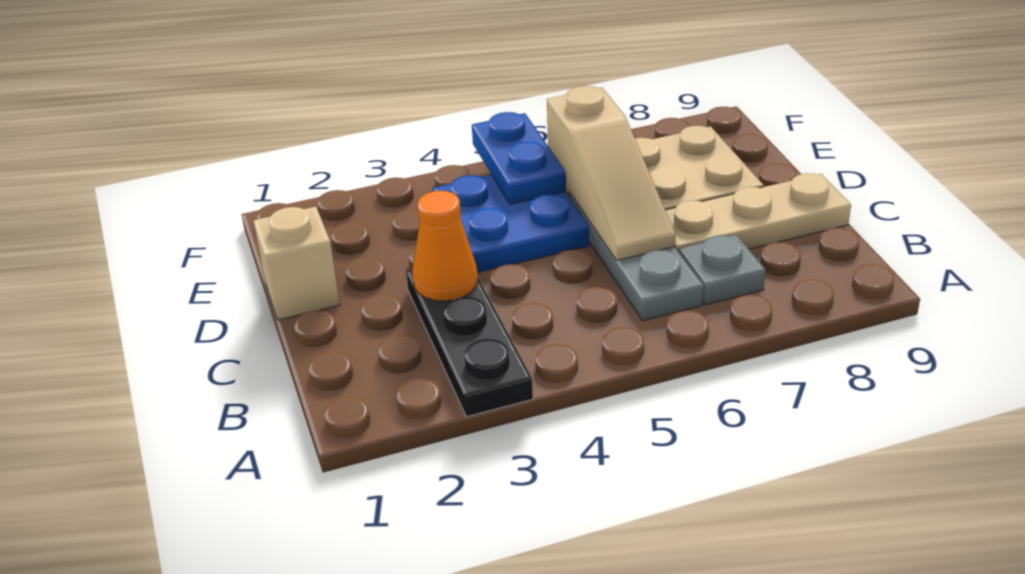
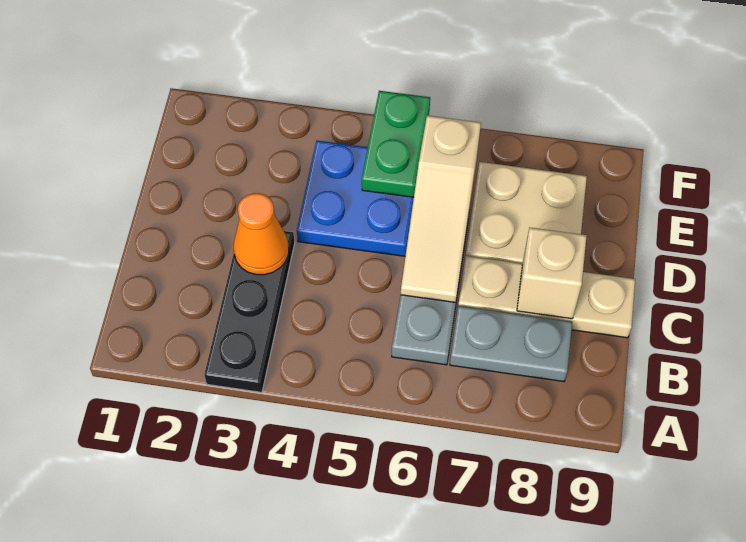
grey 1x1 plate [679,234,765,305] -> grey 1x2 plate [450,306,572,382]
tan 1x1 brick [253,207,340,320] -> tan 1x1 brick moved to [517,228,587,319]
blue 1x2 plate [472,112,566,204] -> green 1x2 plate [362,91,430,197]

